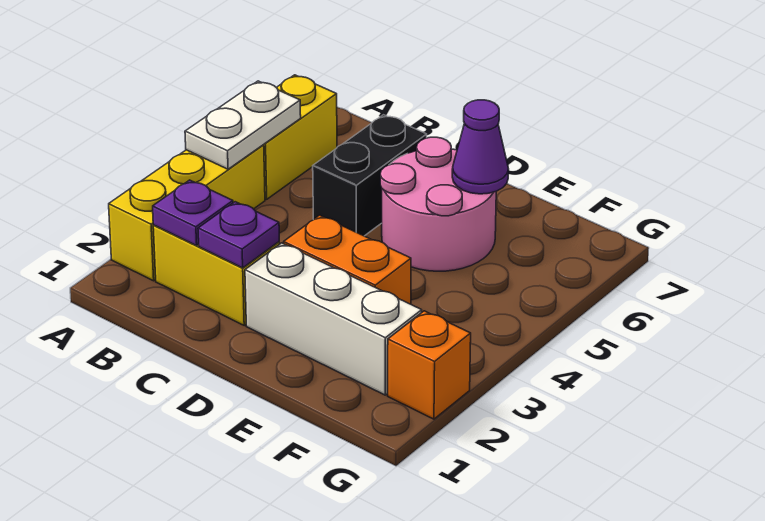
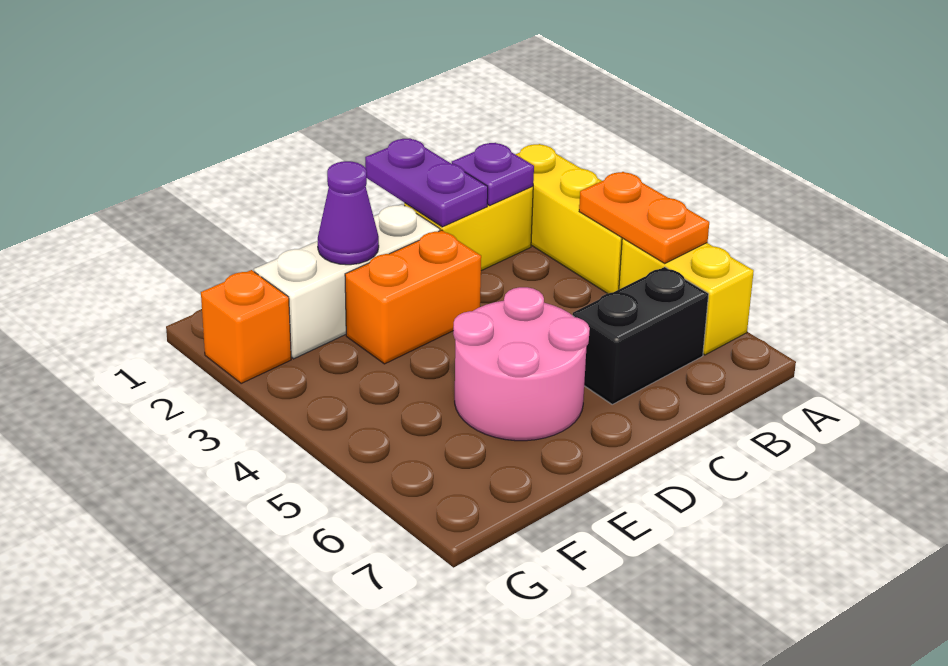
white 1x2 plate [185,81,301,169] -> orange 1x2 plate [579,172,709,263]
purple 1x1 plate [198,202,279,268] -> purple 1x2 plate [365,138,488,227]
black 1x2 brick [313,115,427,236] -> black 1x2 brick turned to [573,267,709,404]
purple 1x1 cone [452,100,509,194] -> purple 1x1 cone moved to [318,161,379,265]

